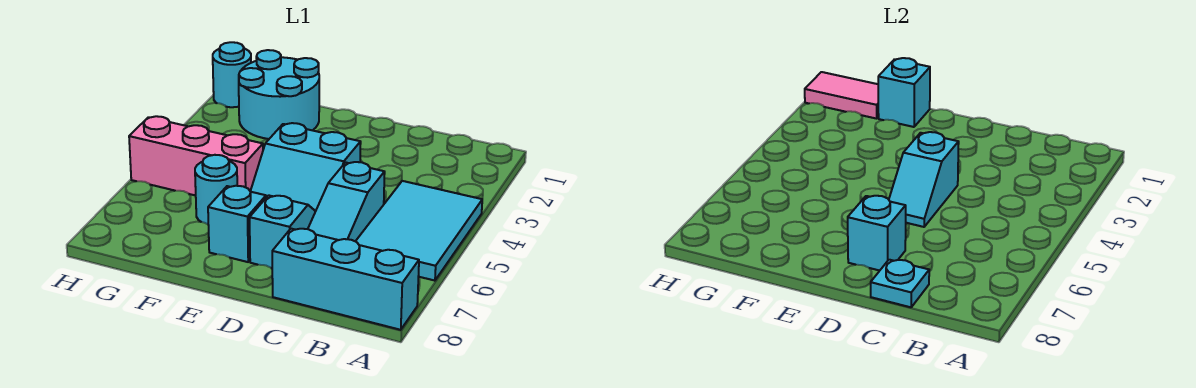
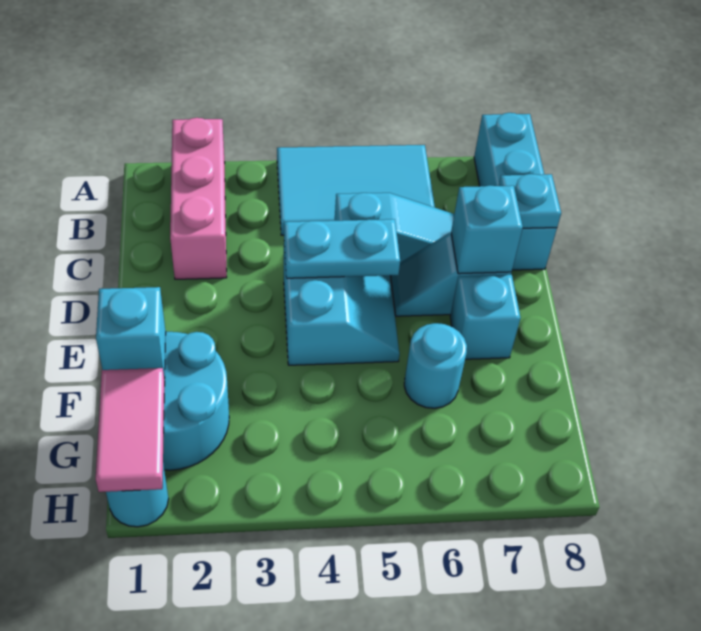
cyan 1x2 slope [889,132,959,227] -> cyan 1x2 plate [284,219,400,278]
pink 1x3 brick [129,116,263,196] -> pink 1x3 brick moved to [170,118,227,279]

